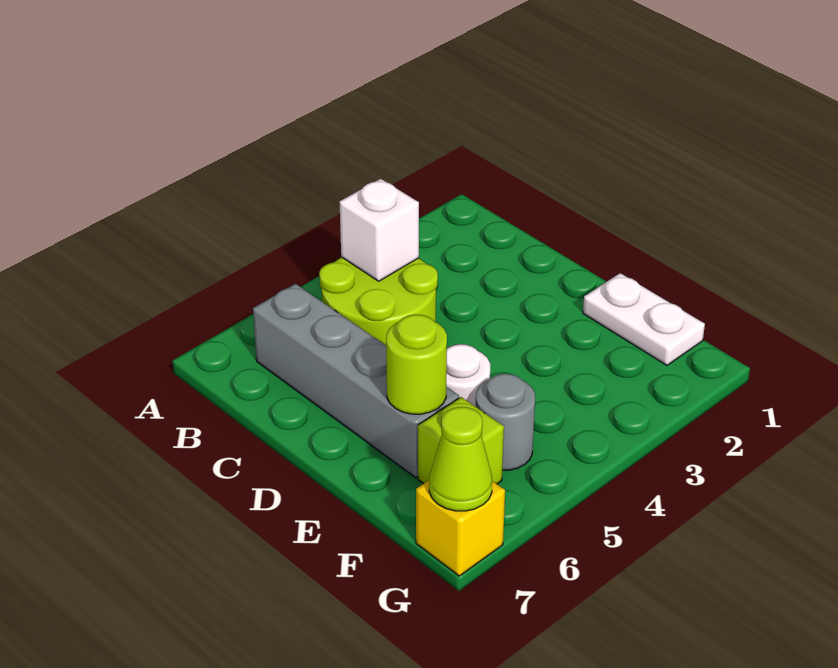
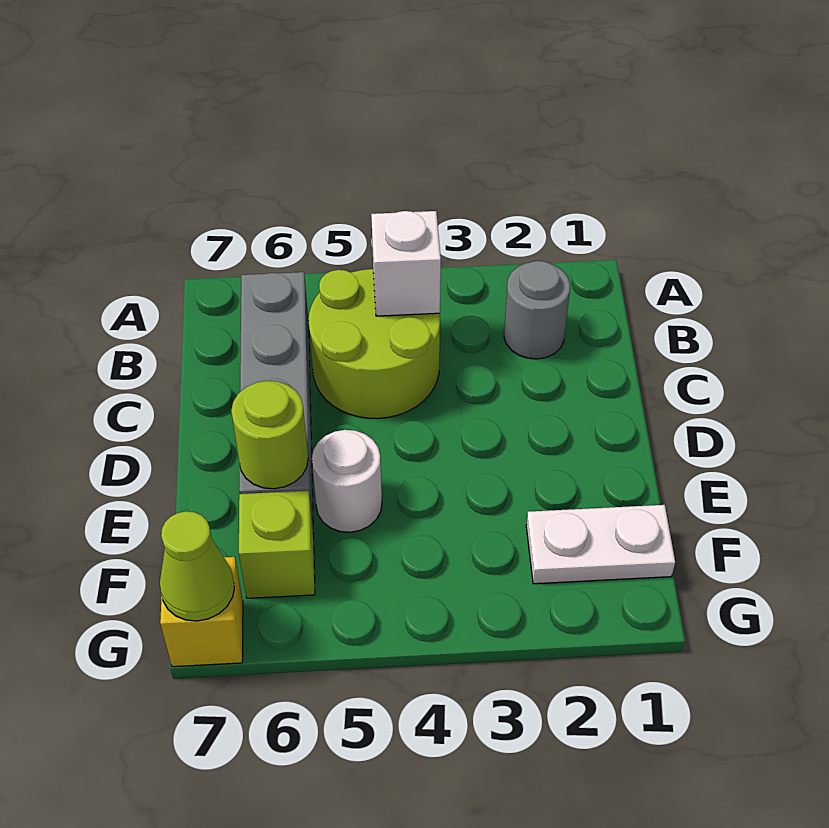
white 1x2 plate [583,273,705,365] -> white 1x2 plate turned to [526,505,675,584]
grey 1x1 round brick [476,374,535,470] -> grey 1x1 round brick moved to [504,261,570,359]

